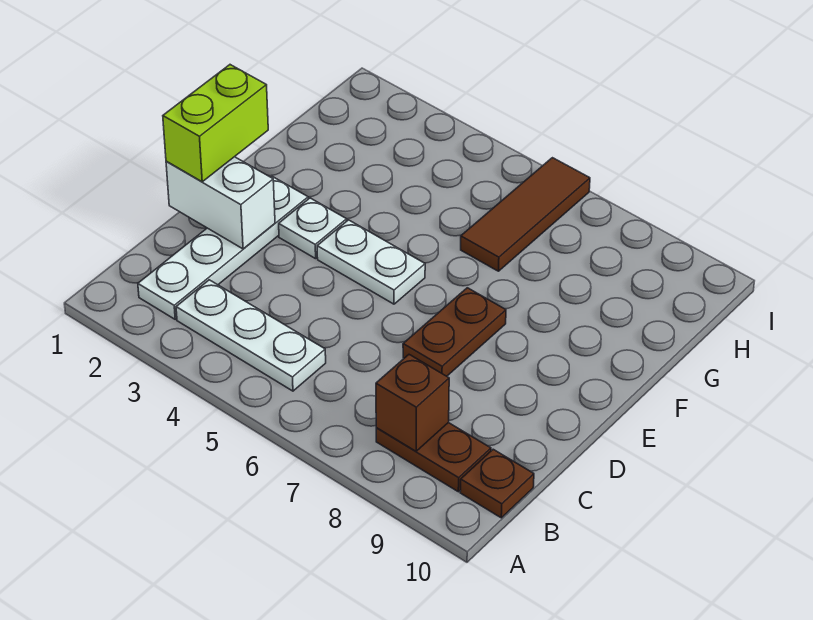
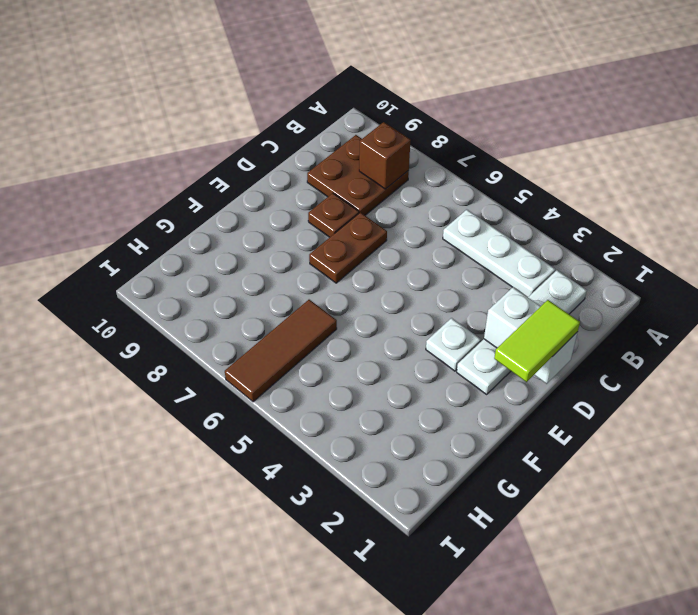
brown 1x2 plate [376,423,491,492] -> brown 2x2 plate [307,135,409,215]
brown 1x1 plate [460,449,534,518] -> brown 1x1 plate moved to [308,193,359,237]
lime 1x2 brick [163,65,268,182] -> lime 1x2 tile [494,300,580,382]
white 1x2 plate [317,220,425,304] -> none

